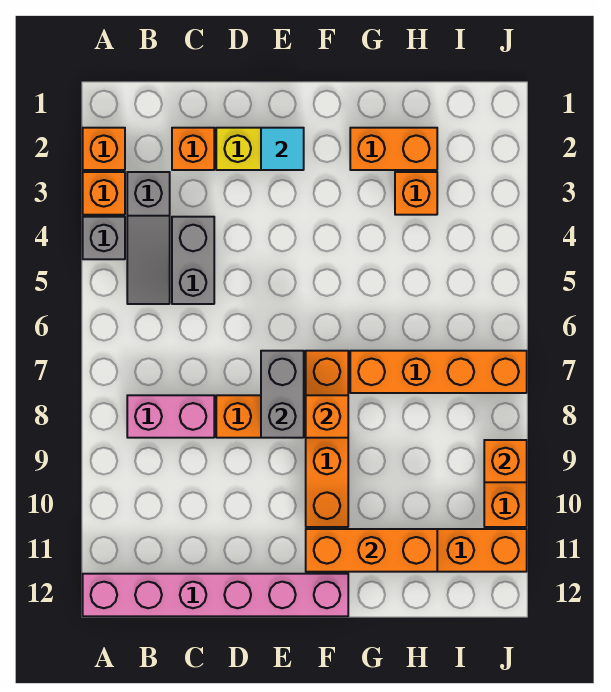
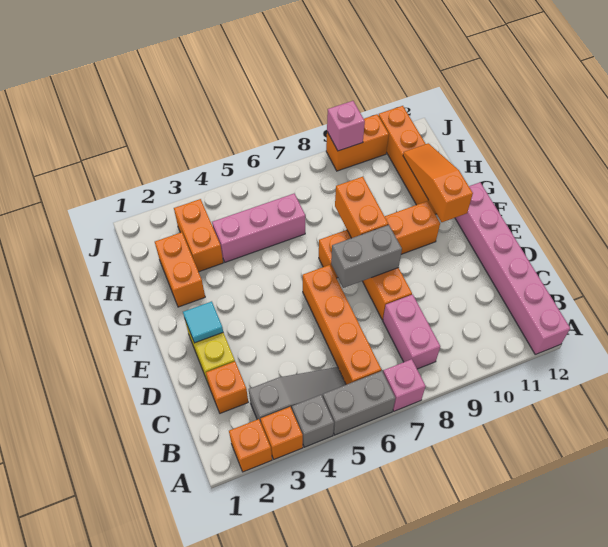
none -> pink 1x1 brick [383,359,426,411]
grey 1x2 brick [172,217,214,304] -> grey 1x2 brick moved to [323,371,395,435]
orange 1x1 brick [306,395,348,438] -> orange 1x2 brick [335,177,388,238]
orange 1x3 brick [306,529,437,572] -> orange 1x3 slope [403,143,473,222]
orange 1x4 brick [350,351,527,393] -> orange 1x4 brick moved to [303,265,381,385]
orange 1x1 brick [395,172,437,215] -> orange 1x2 brick [174,199,223,272]
none -> pink 1x3 brick [212,193,305,262]
orange 1x1 brick [484,440,527,482] -> pink 1x1 brick [327,101,365,151]

